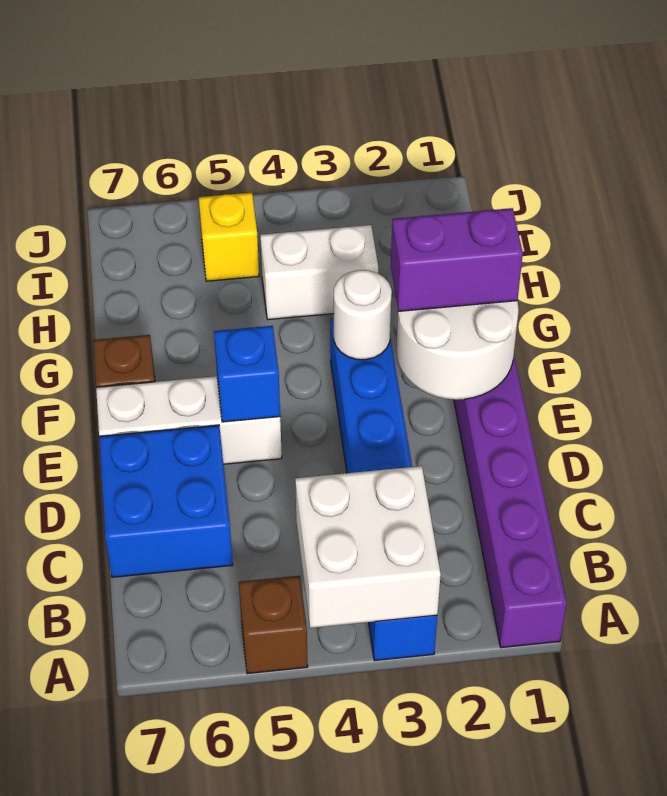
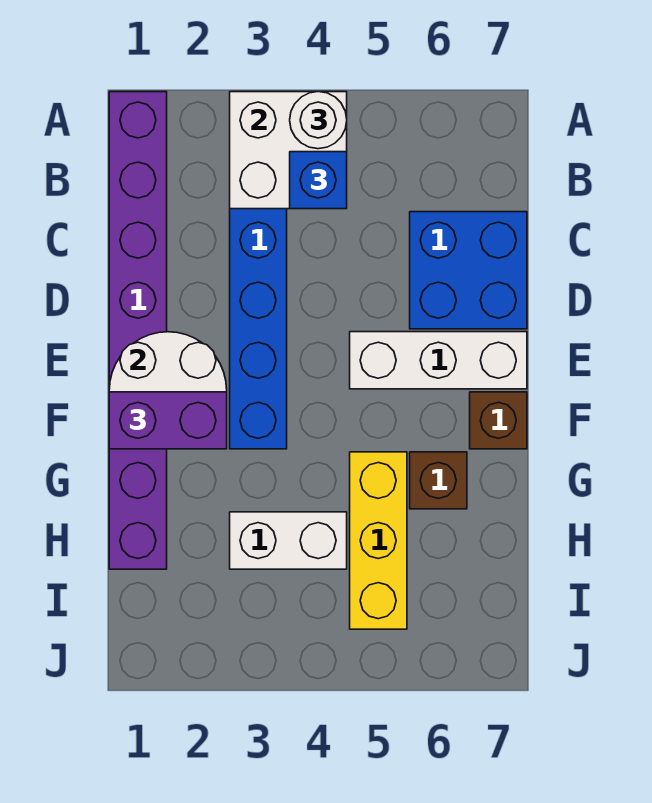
brown 1x1 brick [239,576,308,674] -> brown 1x1 brick moved to [410,452,467,509]
blue 1x1 brick [214,326,280,422] -> blue 1x1 brick moved to [290,152,347,209]
white 1x1 round brick [334,270,392,360] -> white 1x1 round brick moved to [290,92,347,149]
yellow 1x1 brick [199,192,259,281] -> yellow 1x3 brick [350,452,407,629]

